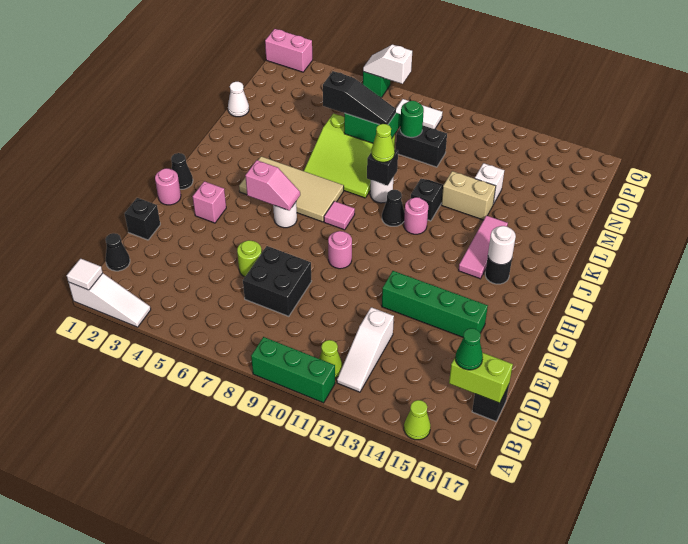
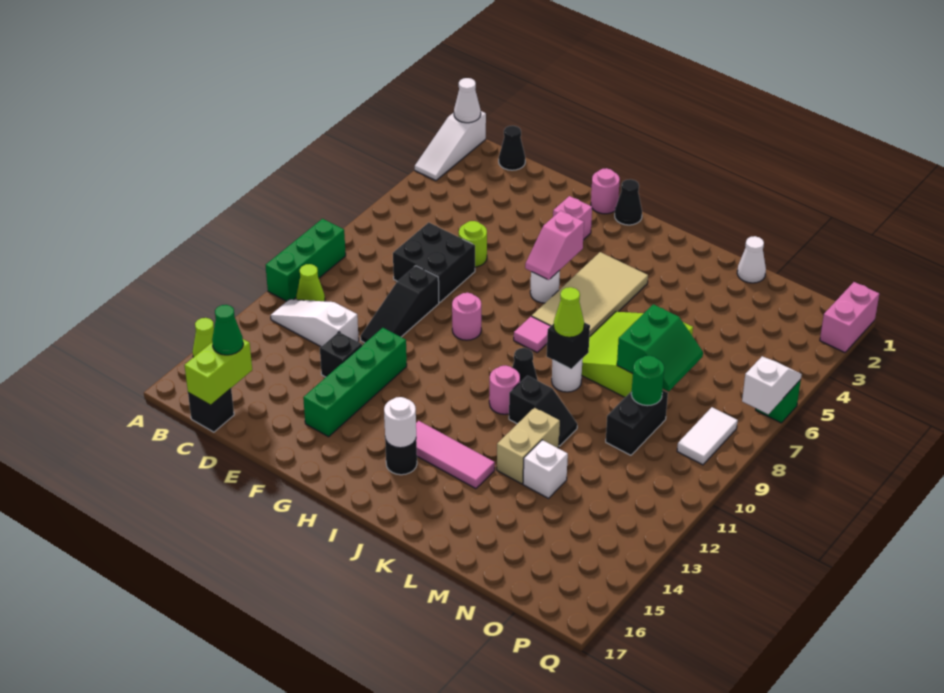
white 1x1 tile [67,259,103,290] -> white 1x1 cone [454,78,481,123]
black 1x1 brick [125,198,160,240] -> black 1x1 brick moved to [320,332,362,377]
black 1x3 slope [323,71,396,125] -> black 1x3 slope moved to [361,266,439,343]

